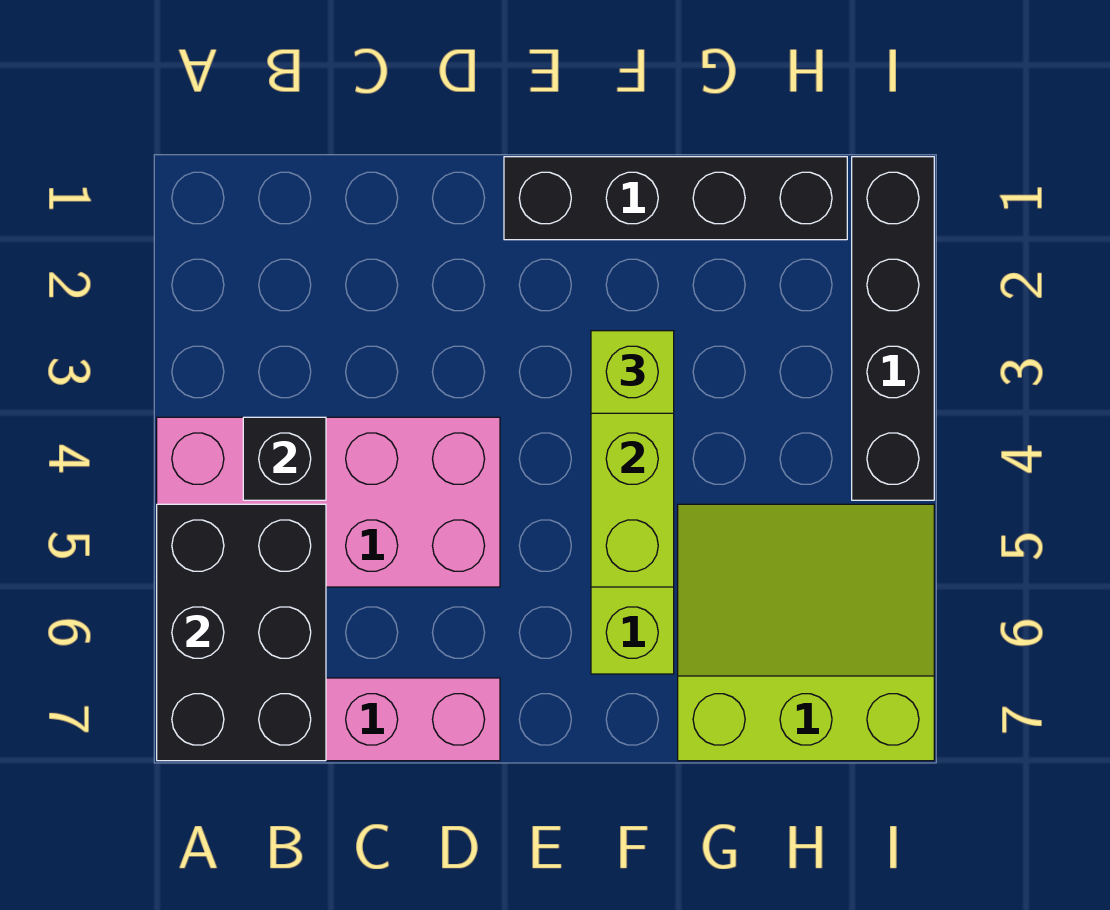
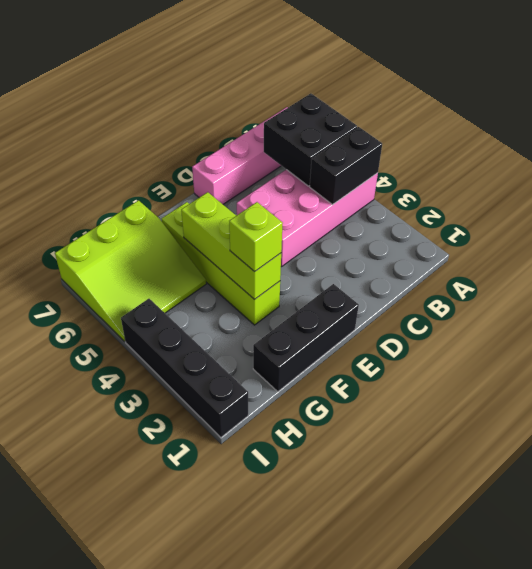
black 2x3 brick [157,504,326,761] -> black 2x2 brick [264,93,357,186]
black 1x1 brick [243,417,326,500] -> black 1x2 brick [310,127,382,205]
black 1x4 brick [504,157,847,240] -> black 1x3 brick [253,284,359,392]

